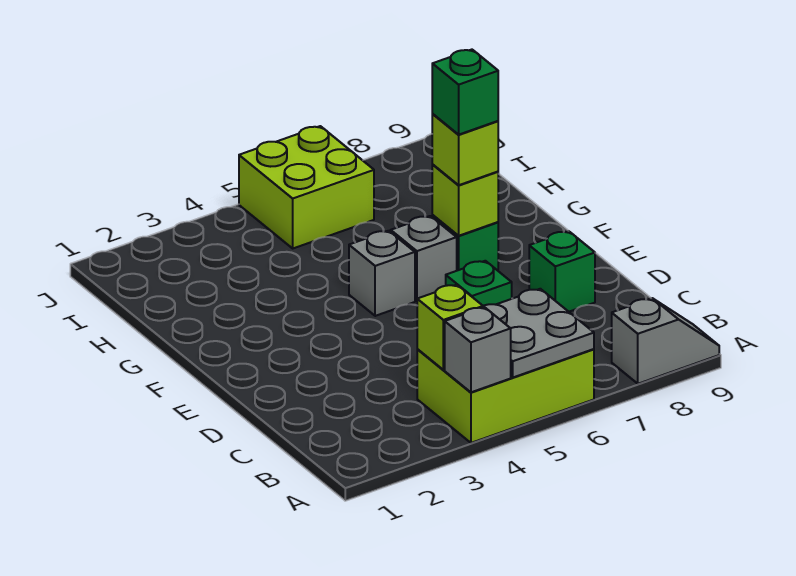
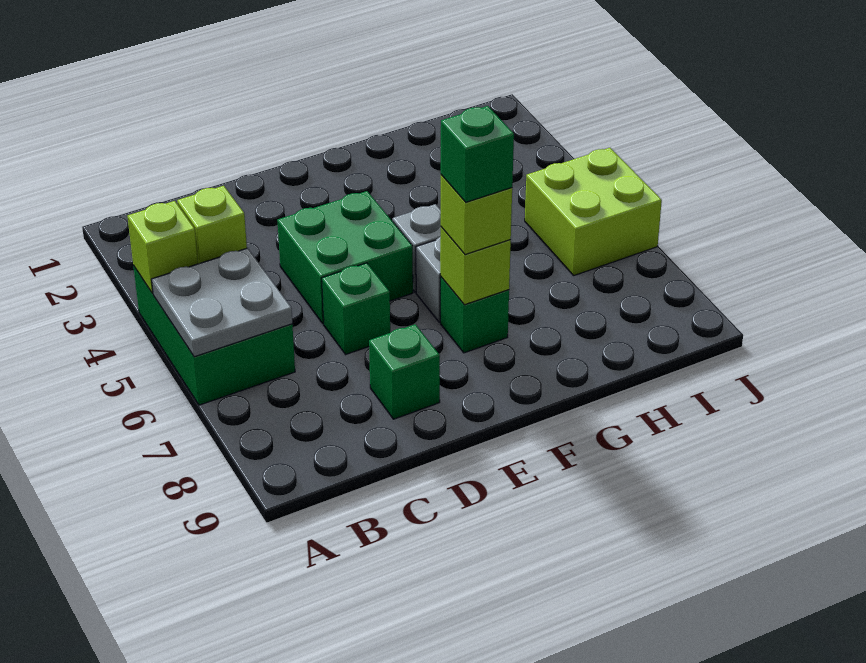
lime 2x3 brick [417,349,594,443] -> green 2x3 brick [133,266,295,405]
grey 1x1 brick [445,307,511,392] -> lime 1x1 brick [127,201,198,293]
grey 1x2 slope [612,298,719,384] -> none
none -> green 2x2 brick [277,191,413,324]

